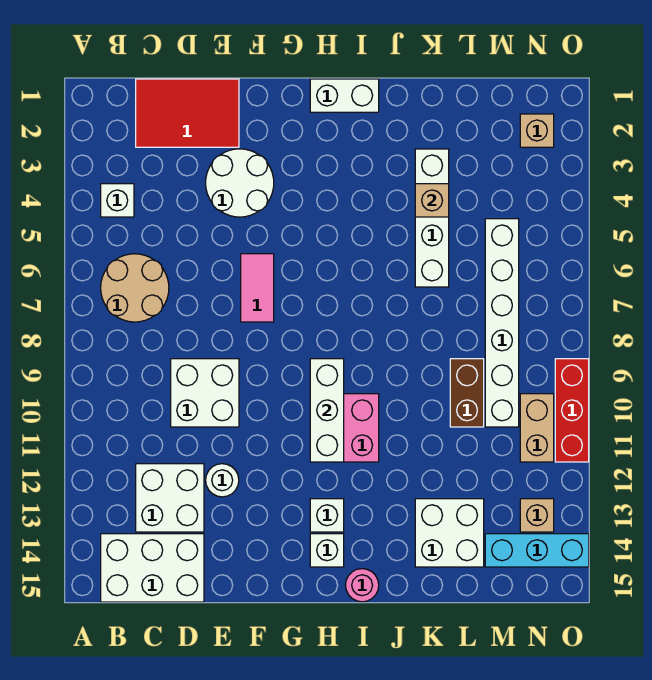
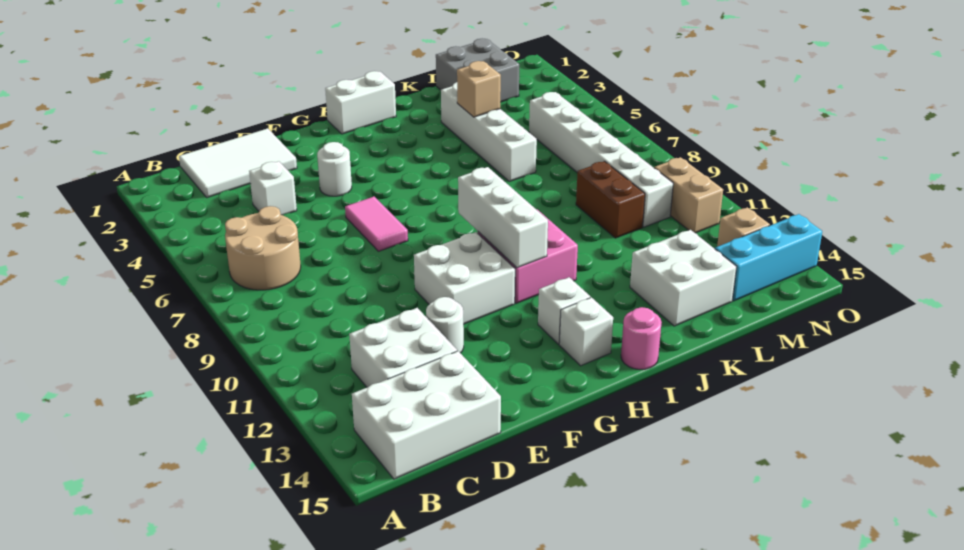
white 1x1 brick [101,184,134,217] -> white 1x1 brick moved to [249,161,297,215]
red 2x3 tile [136,79,239,147] -> white 2x3 tile [179,128,297,198]
white 2x2 brick [171,359,239,427] -> white 2x2 brick moved to [414,232,515,324]
white 2x2 round brick [206,149,274,217] -> white 1x1 round brick [317,142,352,196]
none -> grey 2x2 brick [436,39,519,102]
tan 1x1 brick [520,114,554,147] -> none
red 1x3 brick [555,359,589,462] -> none

